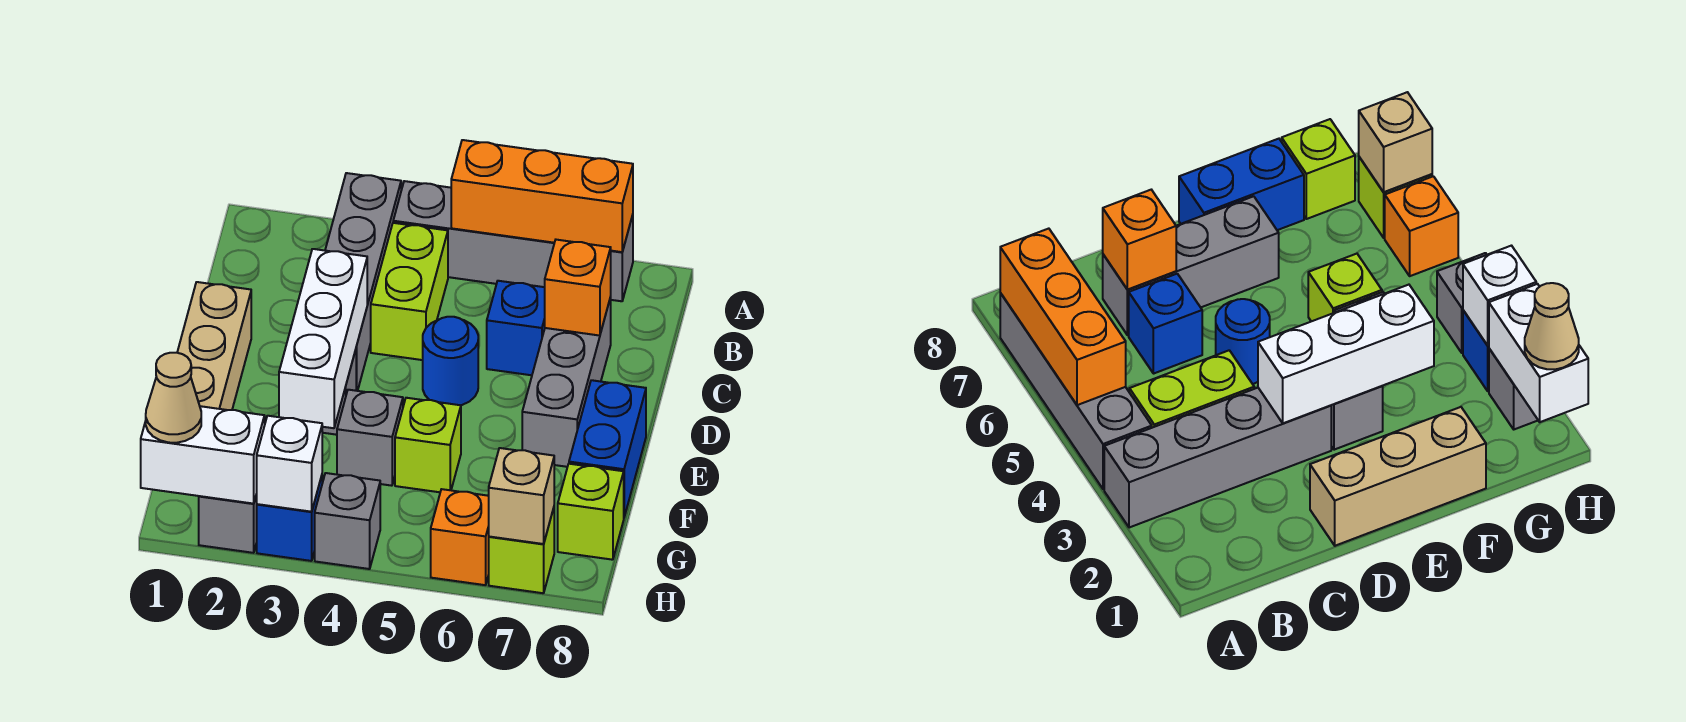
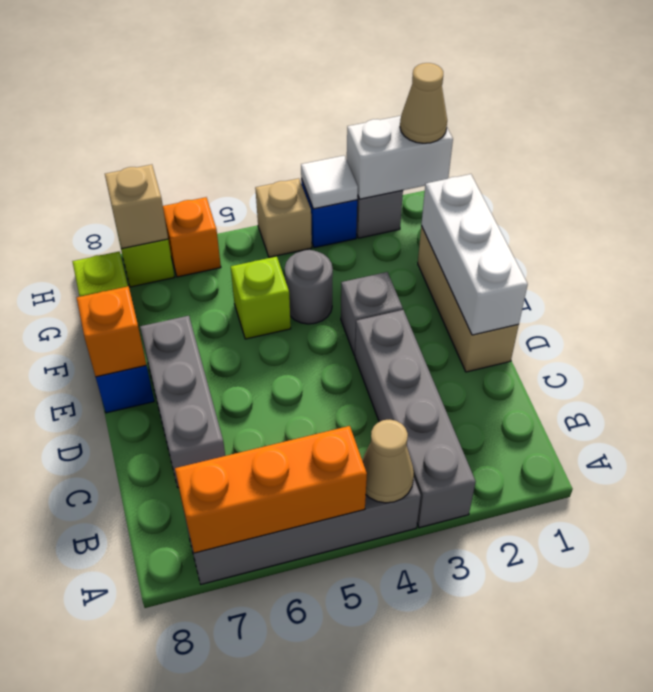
none -> tan 1x1 cone [362,420,414,503]
lime 1x2 brick [371,223,448,360] -> none
blue 1x1 brick [487,281,545,375] -> none
orange 1x1 brick [545,240,611,336] -> orange 1x1 brick moved to [77,286,146,377]
white 1x3 brick [279,249,367,428] -> white 1x3 brick moved to [421,174,528,335]
blue 1x1 round brick [423,317,478,405] -> none
grey 1x1 brick [337,390,403,486] -> grey 1x1 round brick [285,250,333,324]
white 1x1 brick [257,416,322,512] -> white 1x1 tile [301,156,358,209]
grey 1x1 brick [315,473,380,569] -> tan 1x1 brick [255,178,312,257]

